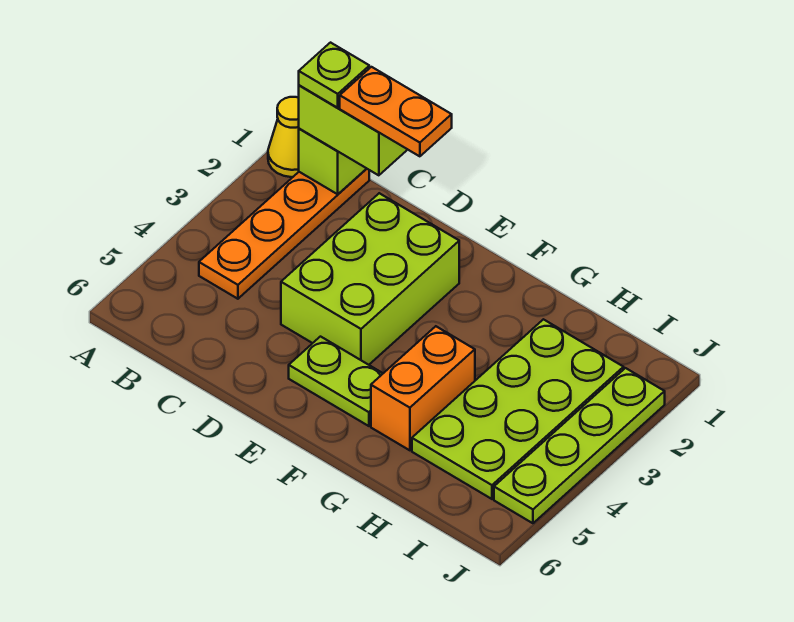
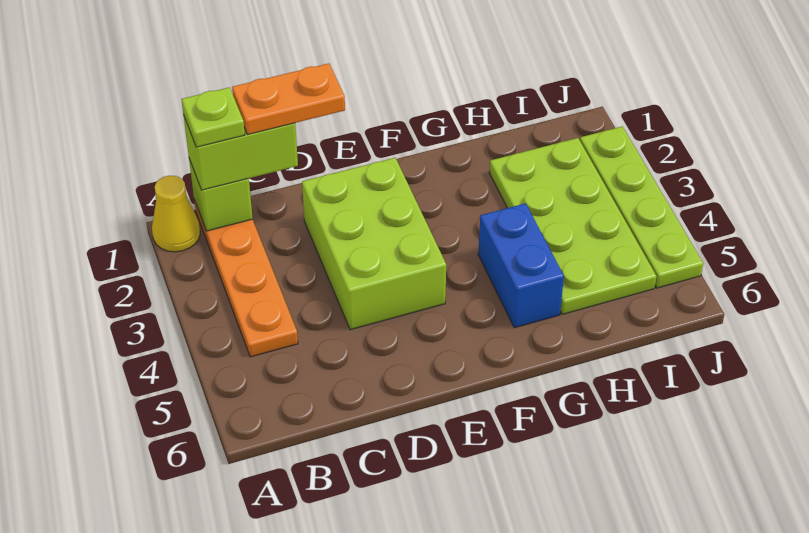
lime 1x2 plate [289,337,383,426] -> none
orange 1x2 brick [371,326,475,450] -> blue 1x2 brick [478,203,564,328]

